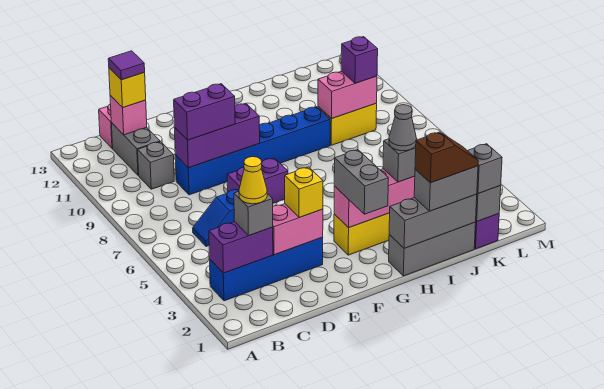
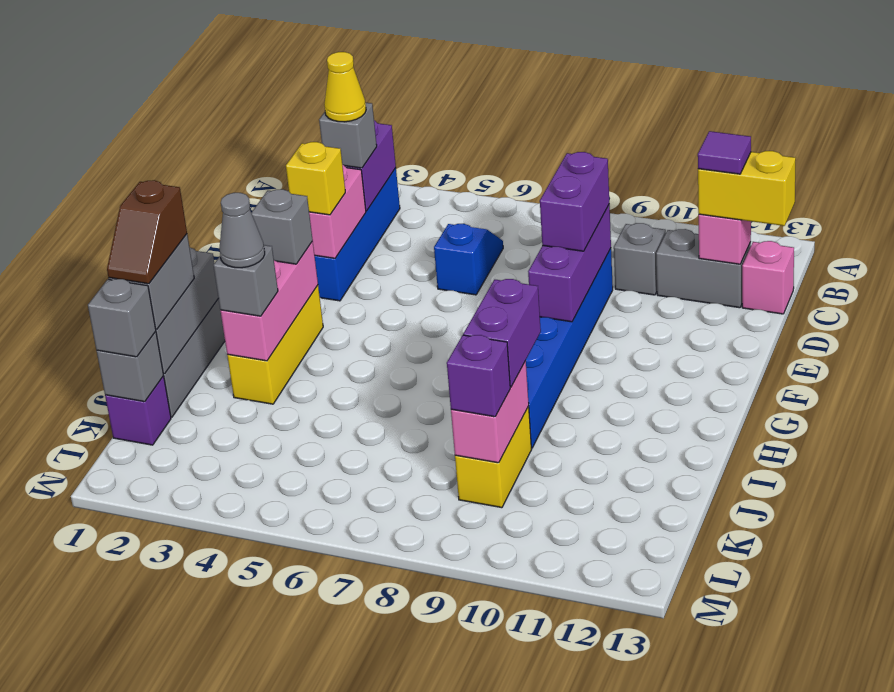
yellow 1x1 brick [109,68,146,108] -> yellow 1x2 brick [698,151,796,226]
purple 1x2 brick [227,158,288,203] -> purple 1x2 brick moved to [463,279,541,387]
grey 1x2 brick [334,150,388,214] -> grey 1x1 brick [251,189,313,264]

